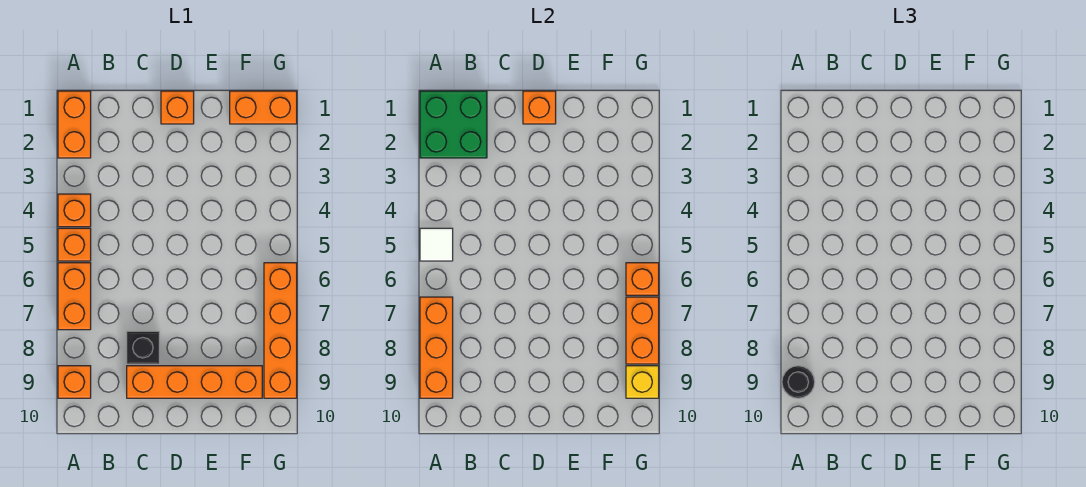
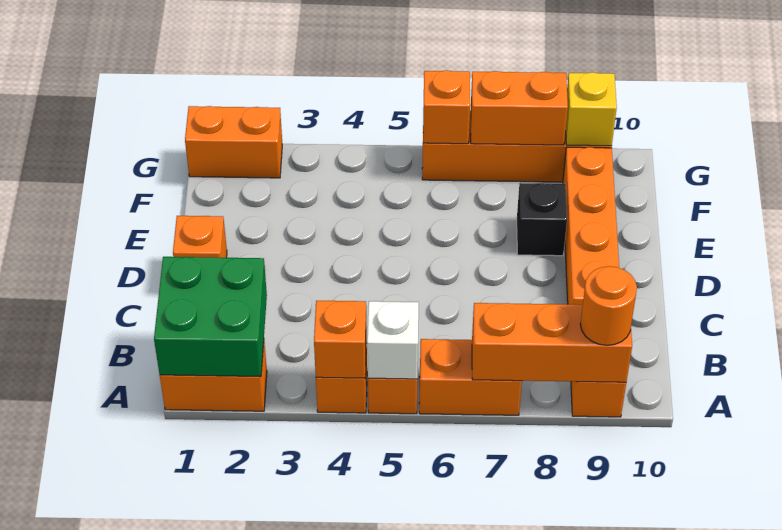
white 1x1 tile [420,228,453,261] -> white 1x1 brick [367,301,419,379]
black 1x1 round brick [782,366,815,398] -> orange 1x1 round brick [580,266,637,345]
black 1x1 brick [127,331,159,364] -> black 1x1 brick moved to [517,183,567,256]
orange 1x1 brick [523,91,556,124] -> orange 1x1 brick moved to [314,301,367,378]
orange 1x2 brick [230,91,297,124] -> orange 1x2 brick turned to [185,106,282,178]

